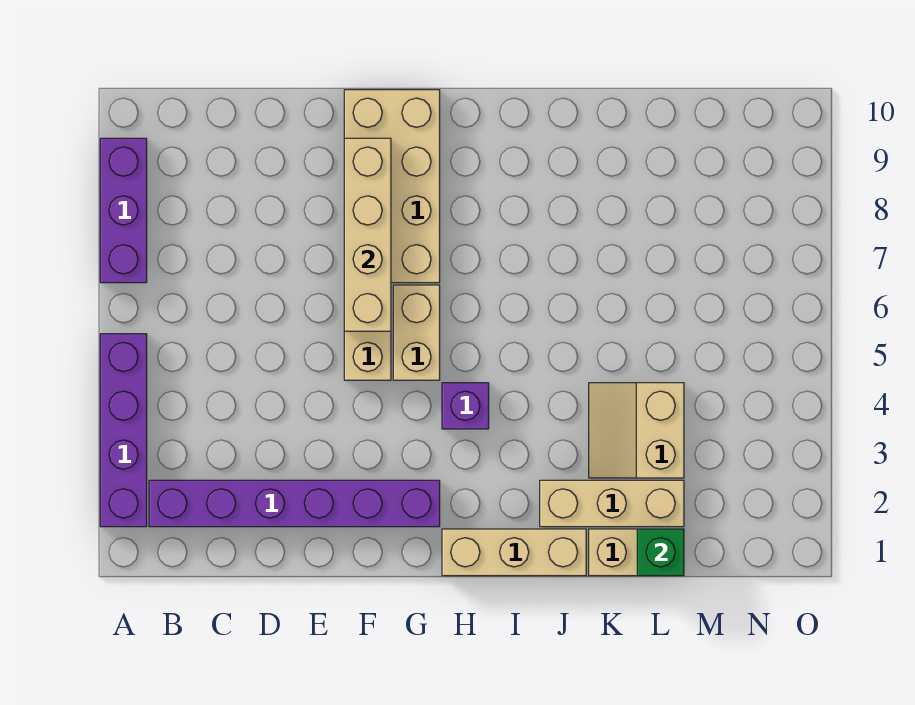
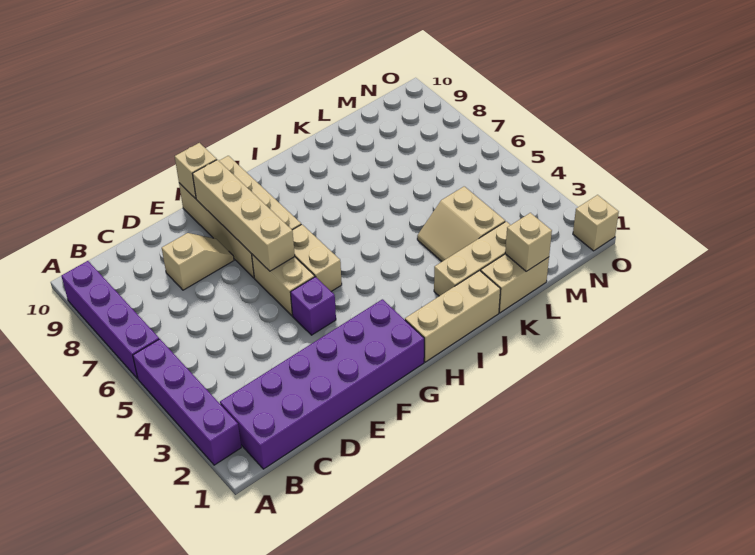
purple 1x3 brick [100,138,147,283] -> purple 1x4 brick [62,261,159,378]
purple 1x6 brick [149,480,440,527] -> purple 2x6 brick [220,299,424,469]
none -> tan 1x2 slope [162,233,234,290]
none -> tan 1x1 brick [175,143,217,199]
purple 1x1 brick [442,383,489,429] -> purple 1x1 brick moved to [290,277,336,335]
green 1x1 brick [637,529,684,576] -> tan 1x1 brick [505,213,552,271]
none -> tan 1x1 brick [573,195,619,251]

